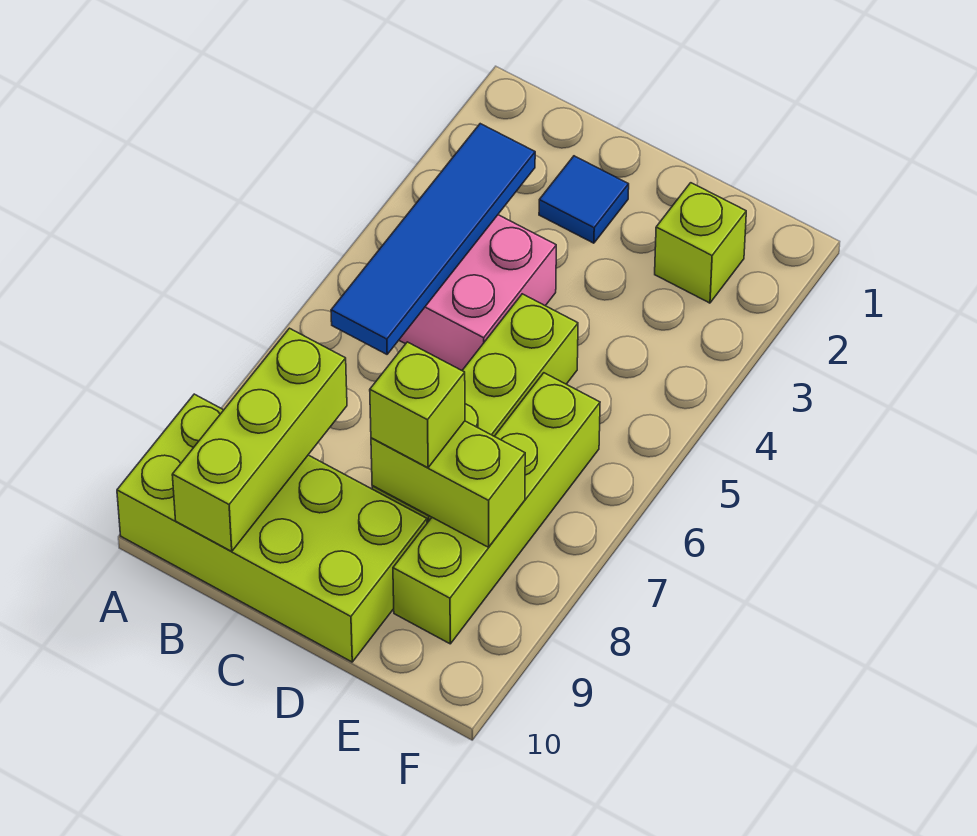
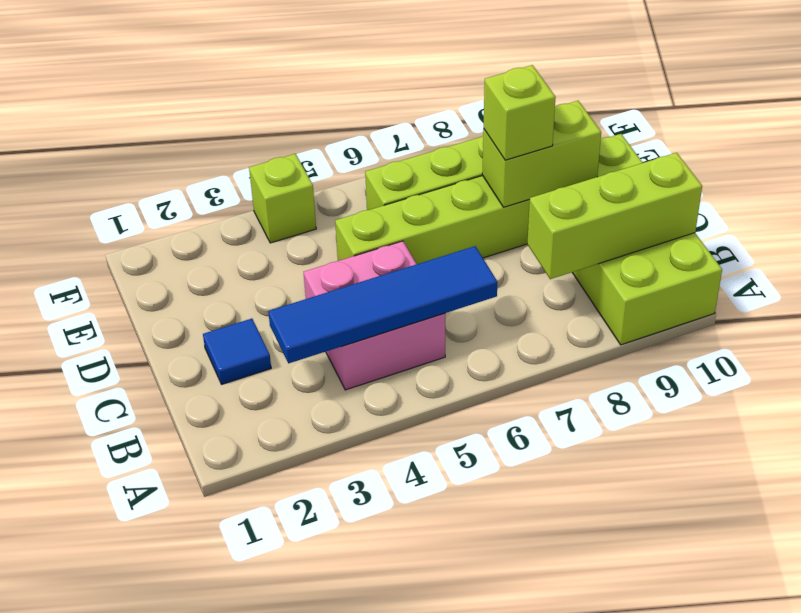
lime 1x2 brick [371,421,525,547] -> lime 1x2 brick turned to [482,101,601,207]
lime 1x1 brick [655,183,746,303] -> lime 1x1 brick moved to [249,154,316,243]

